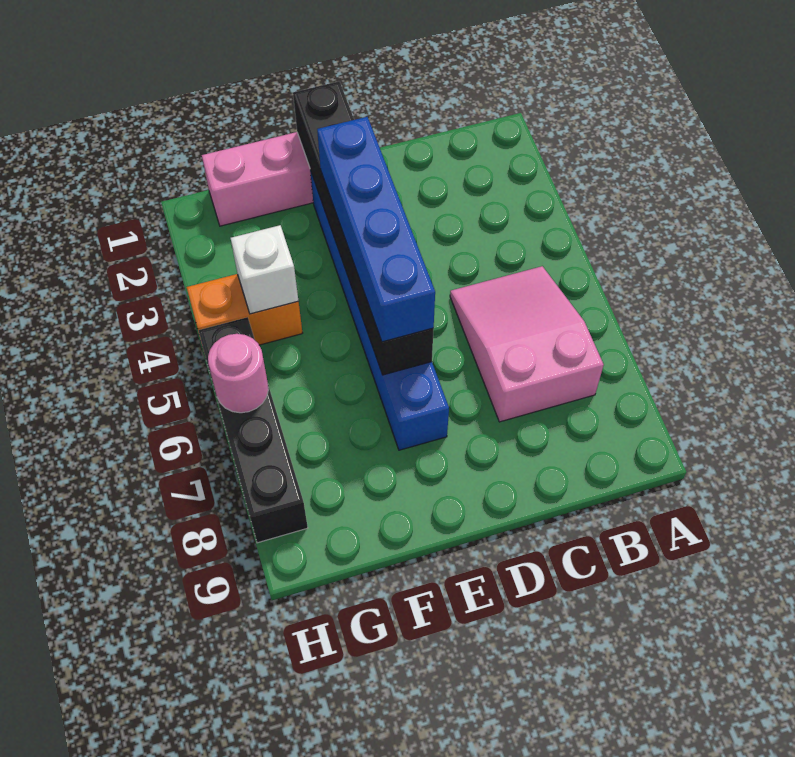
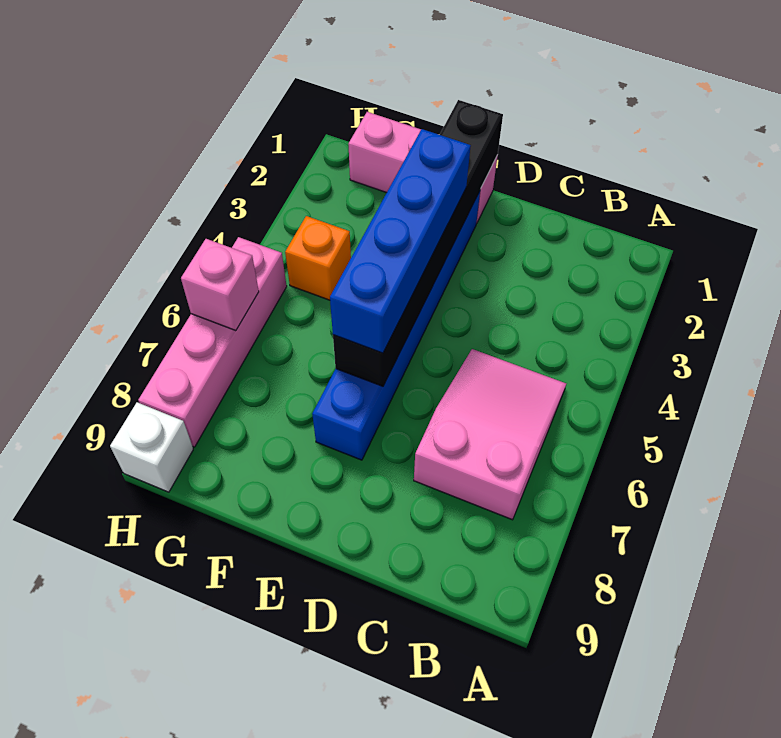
orange 1x2 brick [187,274,302,345] -> orange 1x1 brick [285,216,351,300]
white 1x1 brick [231,225,298,314] -> white 1x1 brick moved to [110,402,193,492]
black 1x4 brick [198,317,308,543] -> pink 1x4 brick [138,237,287,447]
pink 1x1 round brick [208,334,268,413] -> pink 1x1 brick [181,239,259,331]

